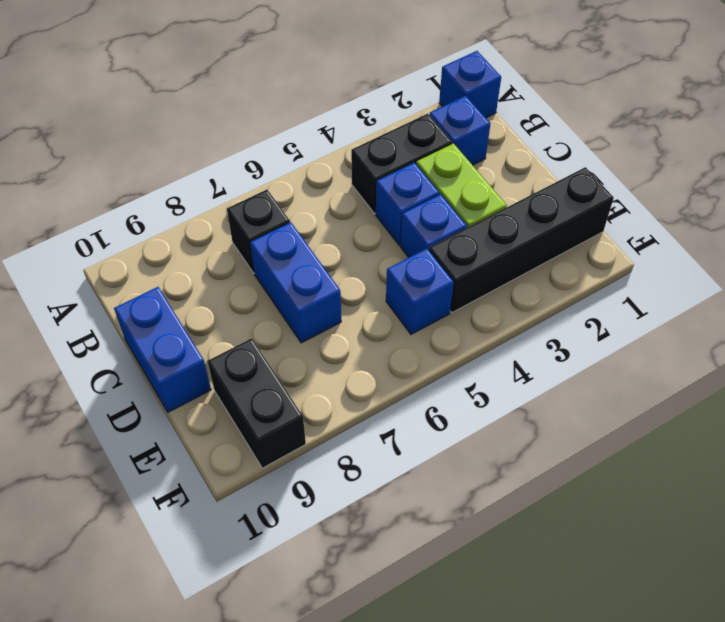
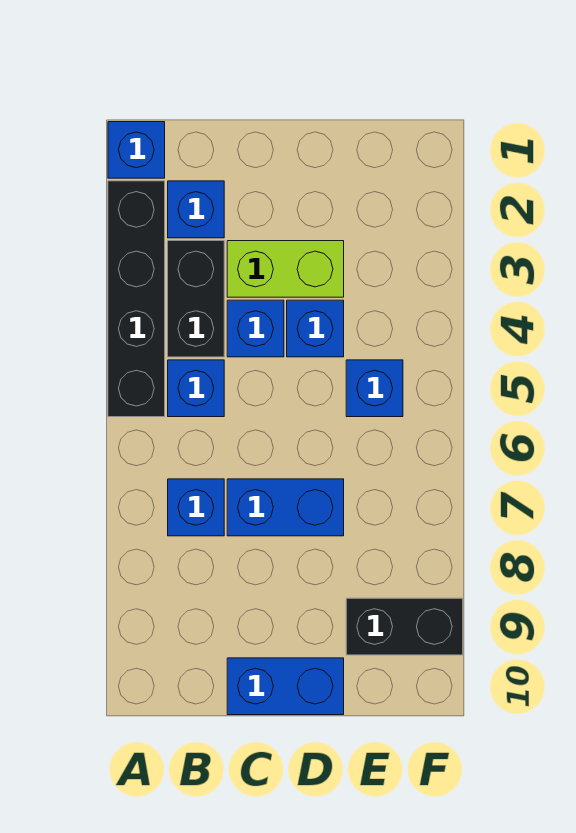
none -> blue 1x1 brick [168,360,224,417]
black 1x1 brick [227,190,290,273] -> blue 1x1 brick [168,479,224,536]
black 1x4 brick [429,167,614,313] -> black 1x4 brick moved to [108,181,165,417]

